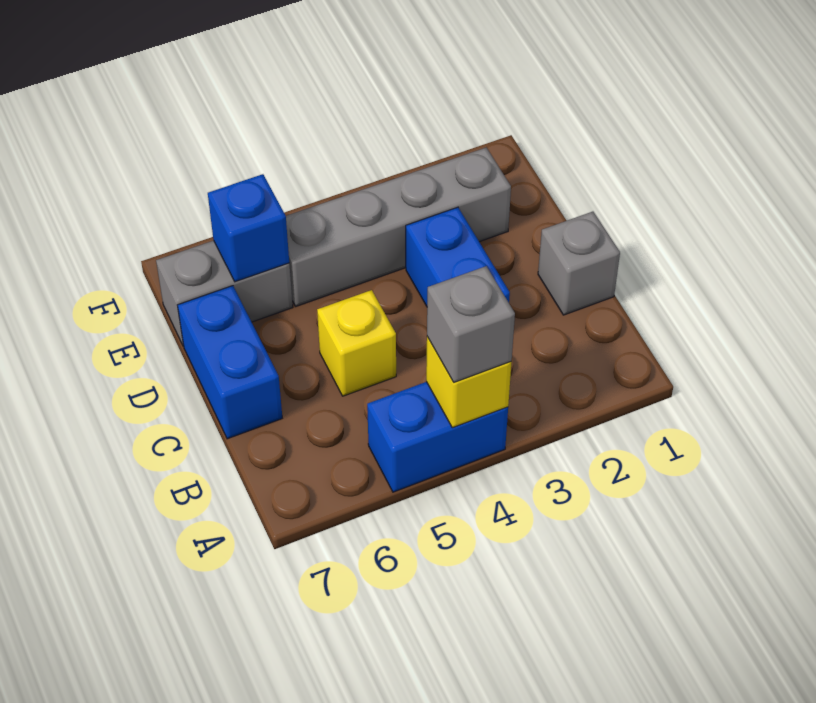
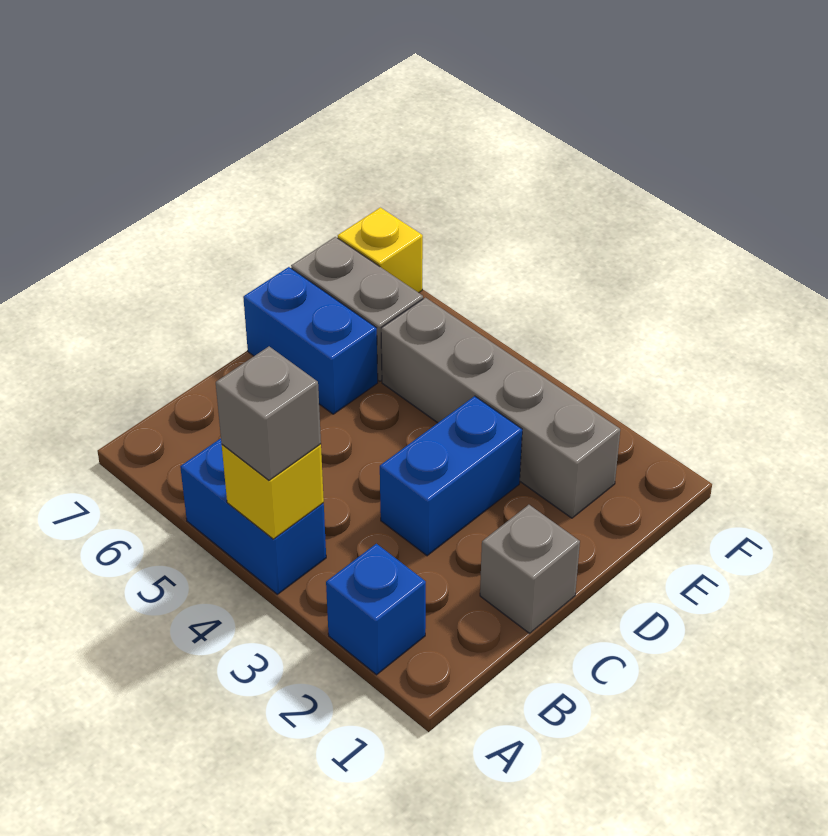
yellow 1x1 brick [317,290,396,396] -> yellow 1x1 brick moved to [338,208,423,293]
blue 1x2 brick [178,286,282,439] -> blue 1x2 brick turned to [243,267,378,414]
blue 1x1 brick [208,174,289,282] -> blue 1x1 brick moved to [326,544,426,675]

